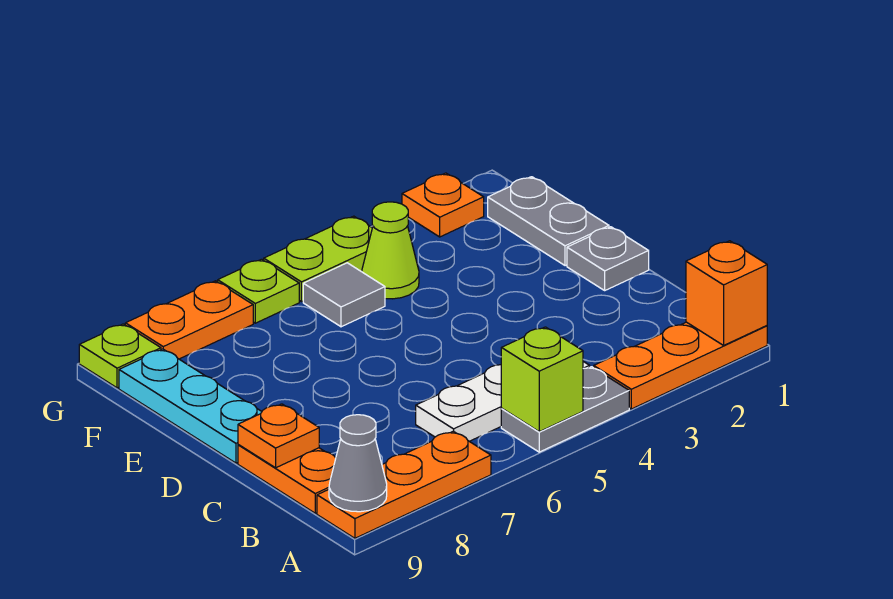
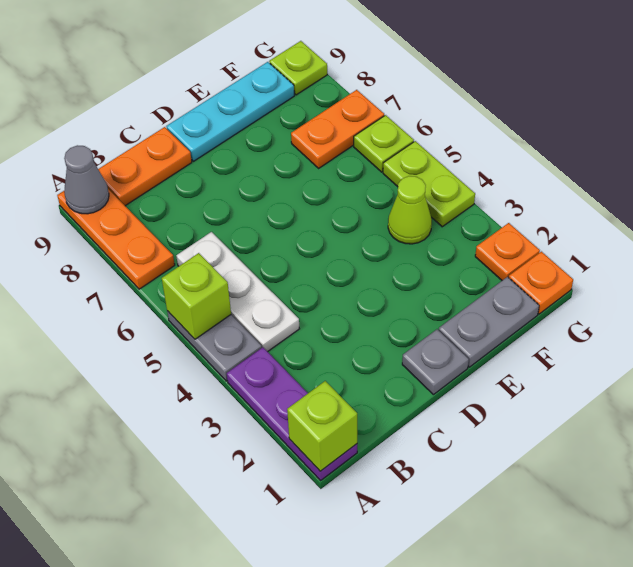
orange 1x3 plate [594,322,767,409] -> purple 1x3 plate [227,347,357,480]
orange 1x1 brick [686,241,767,345] -> lime 1x1 brick [287,381,357,471]
orange 1x1 plate [238,404,319,468] -> orange 1x1 plate moved to [509,252,573,314]
grey 1x1 tile [303,263,385,327] -> none
orange 1x2 plate [125,281,253,359] -> orange 1x2 plate turned to [291,90,384,168]

